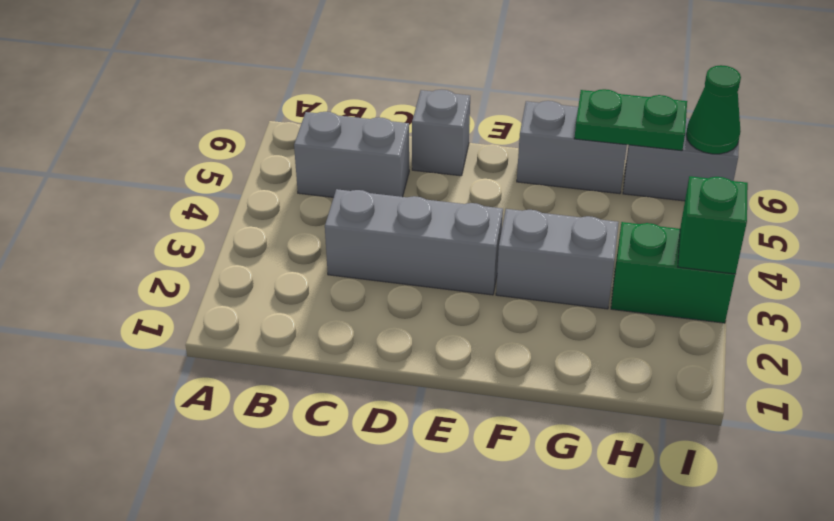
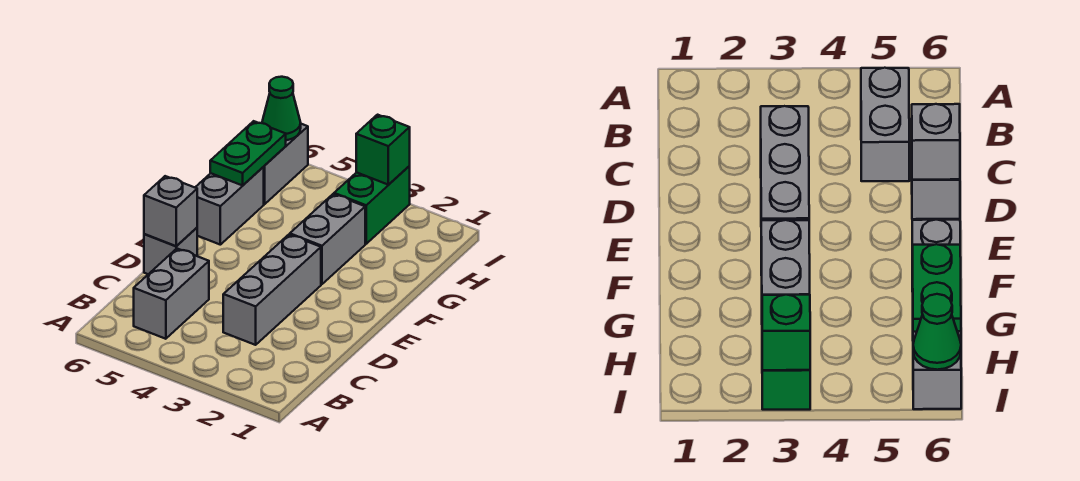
none -> grey 1x1 brick [144,176,197,246]

